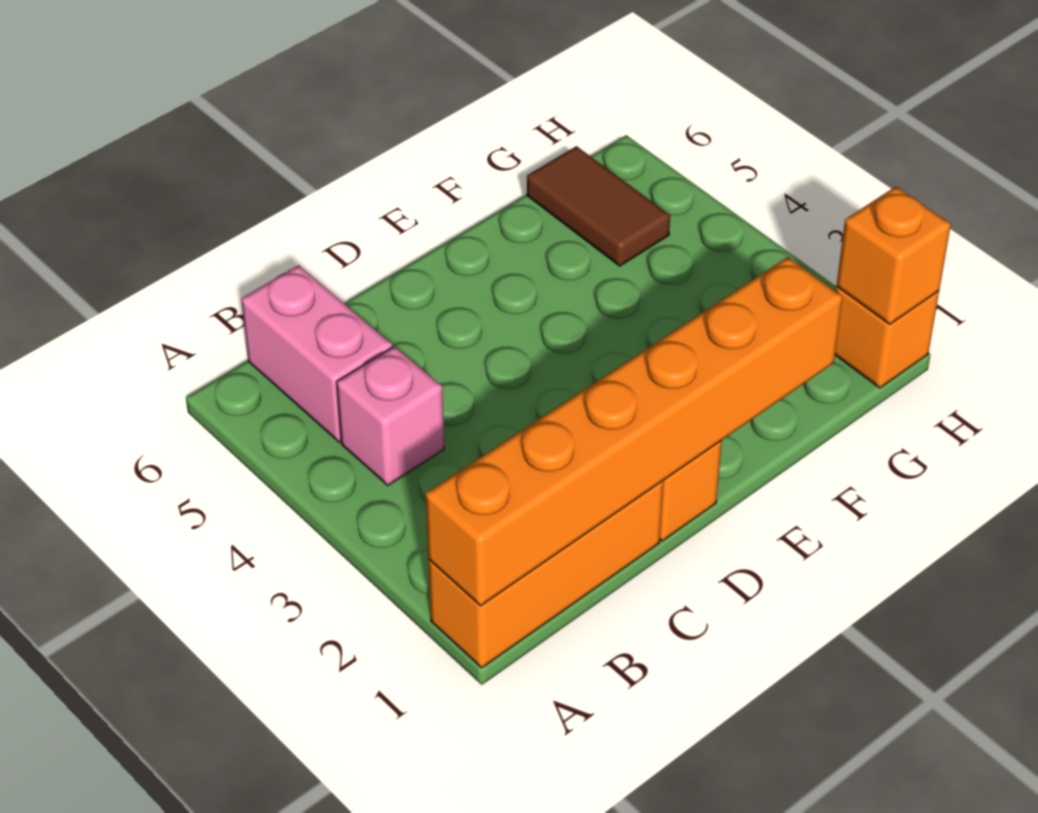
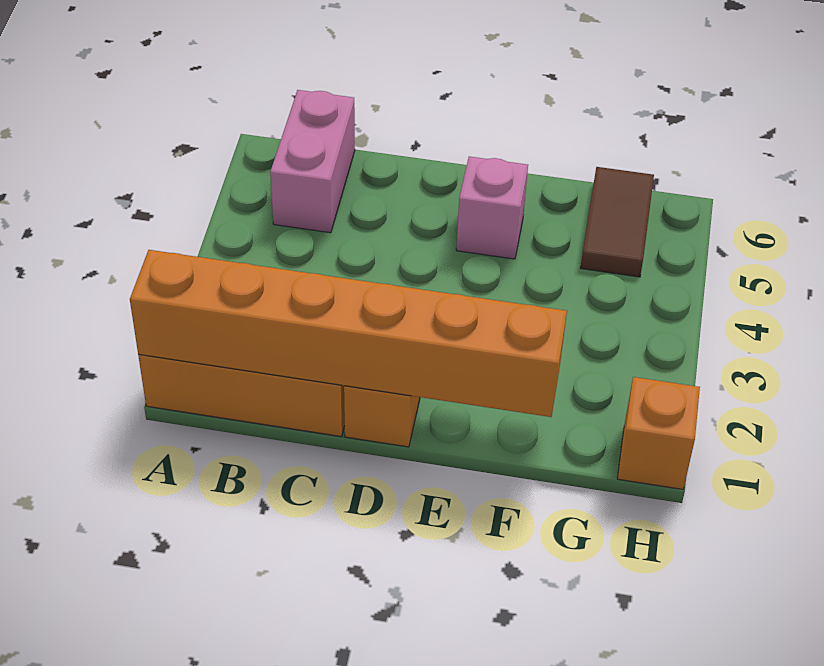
pink 1x1 brick [337,346,444,485] -> pink 1x1 brick moved to [456,156,528,259]
orange 1x1 brick [836,187,951,324] -> none

